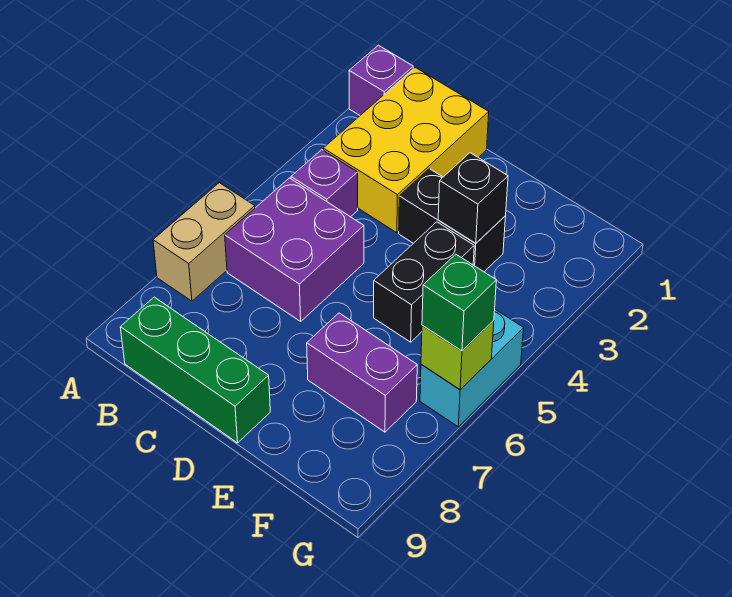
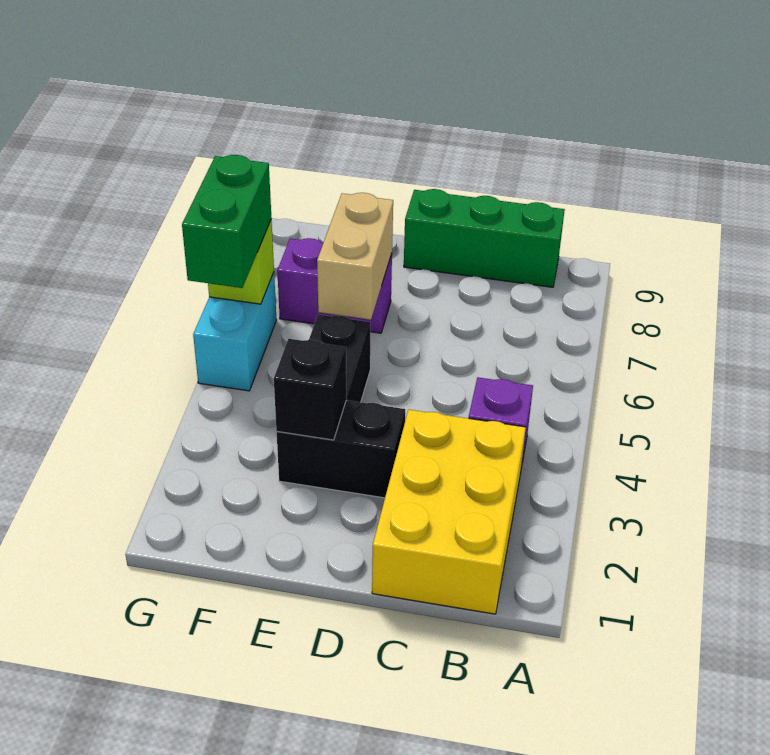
purple 1x1 brick [349,45,413,115] -> none
tan 1x2 brick [153,183,255,301] -> tan 1x2 brick moved to [317,193,393,320]
purple 2x2 brick [225,178,364,321] -> none
green 1x1 brick [422,254,496,351] -> green 1x2 brick [182,155,271,288]

